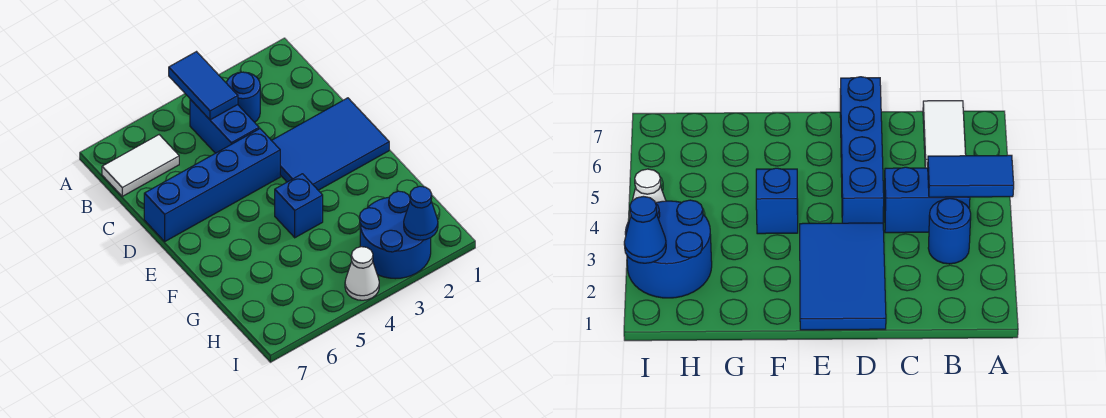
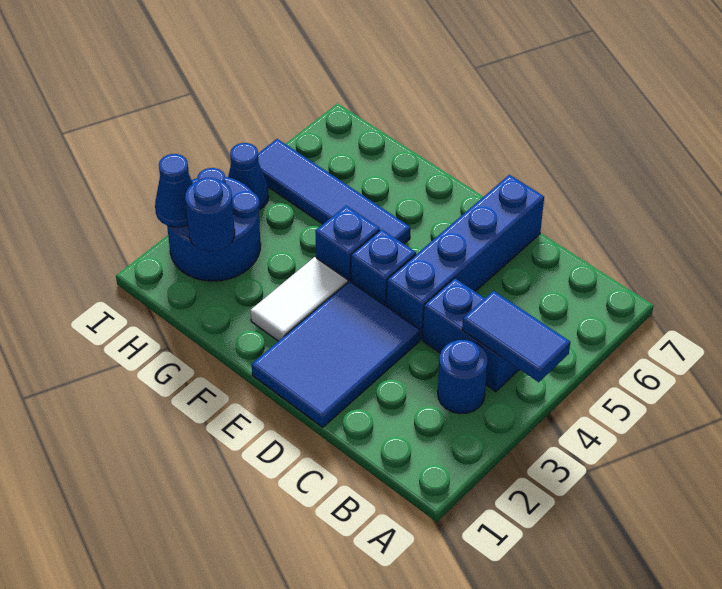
white 1x2 tile [102,135,179,196] -> white 1x2 tile moved to [250,257,348,341]
none -> blue 1x1 brick [351,229,416,306]
none -> blue 1x4 tile [258,139,410,244]
none -> blue 1x1 round brick [185,178,235,251]
white 1x1 cone [345,247,379,300] -> blue 1x1 cone [228,143,269,209]

